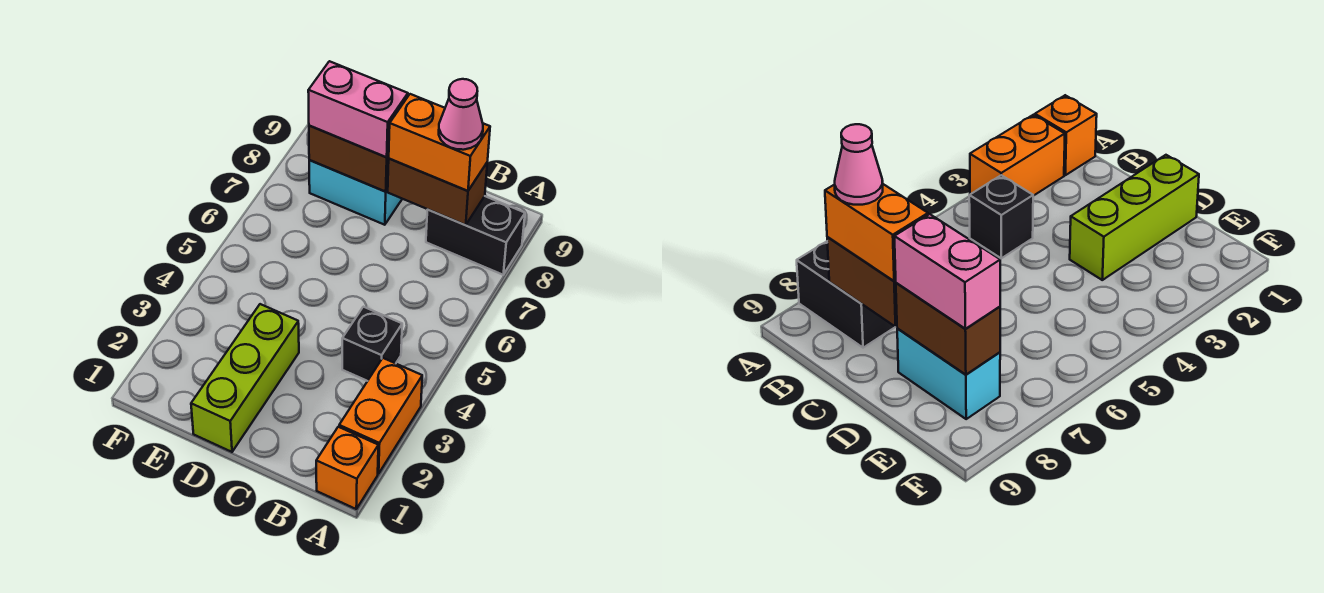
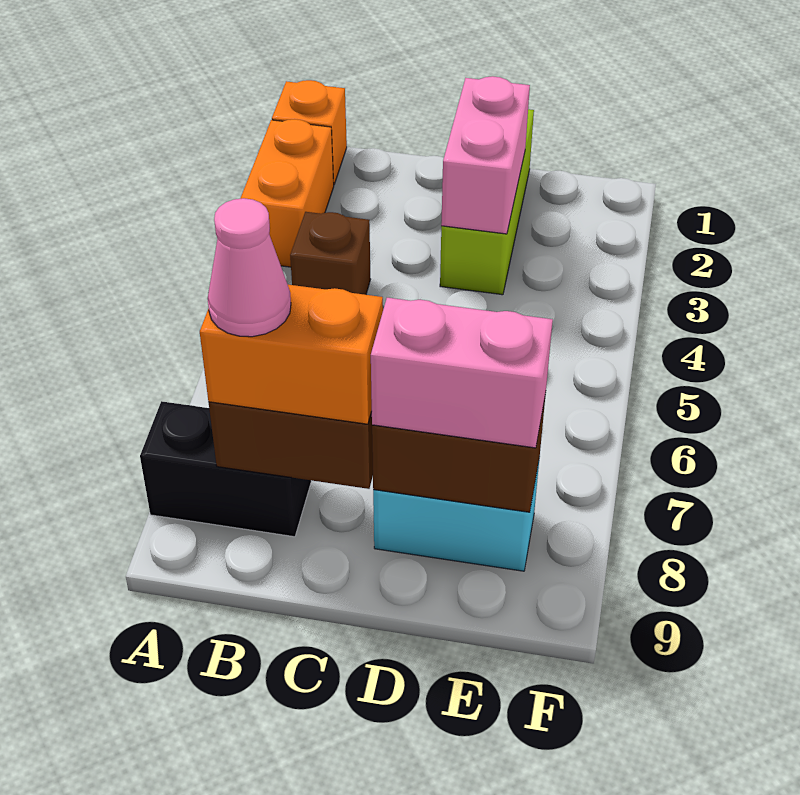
black 1x1 brick [342,307,402,381] -> brown 1x1 brick [290,212,371,295]
none -> pink 1x2 brick [441,76,530,234]

